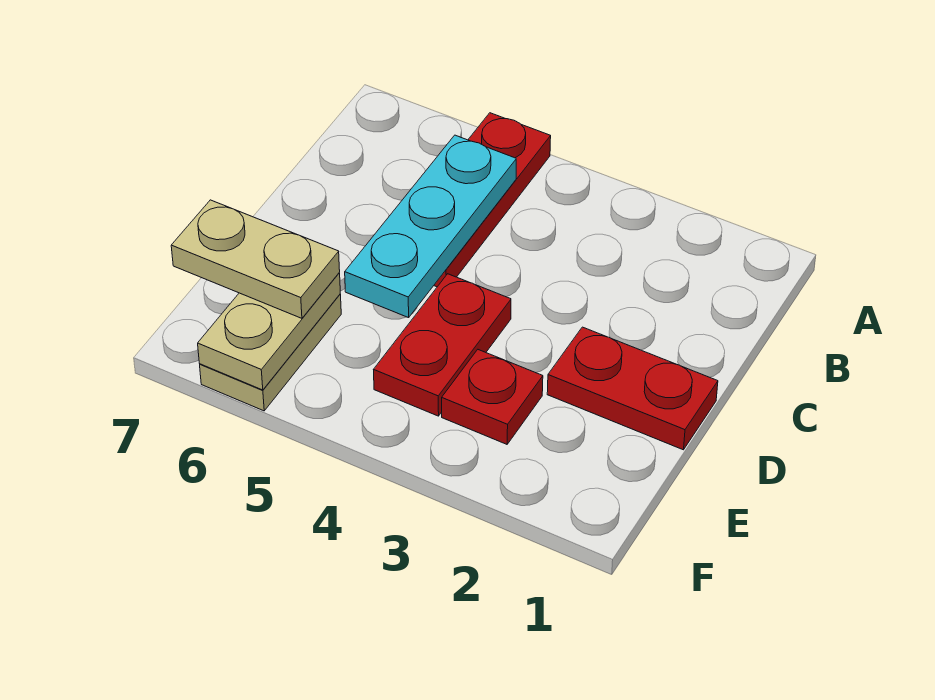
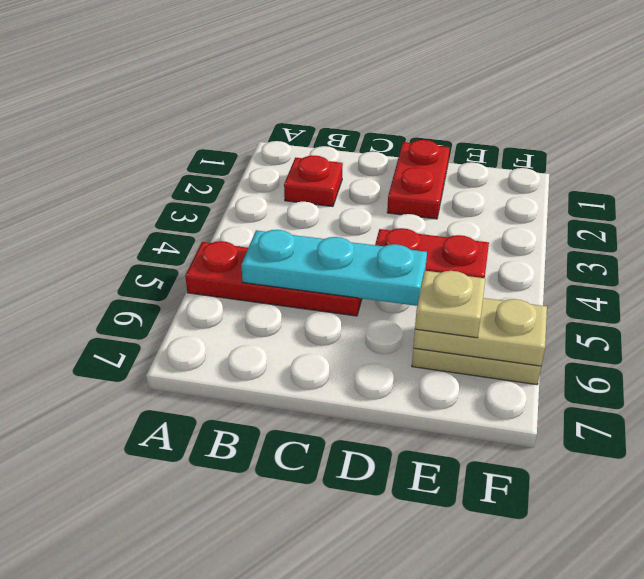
red 1x1 plate [442,350,543,444] -> red 1x1 plate moved to [284,156,343,207]
tan 1x2 plate [171,200,340,318] -> tan 1x1 plate [415,271,485,338]

